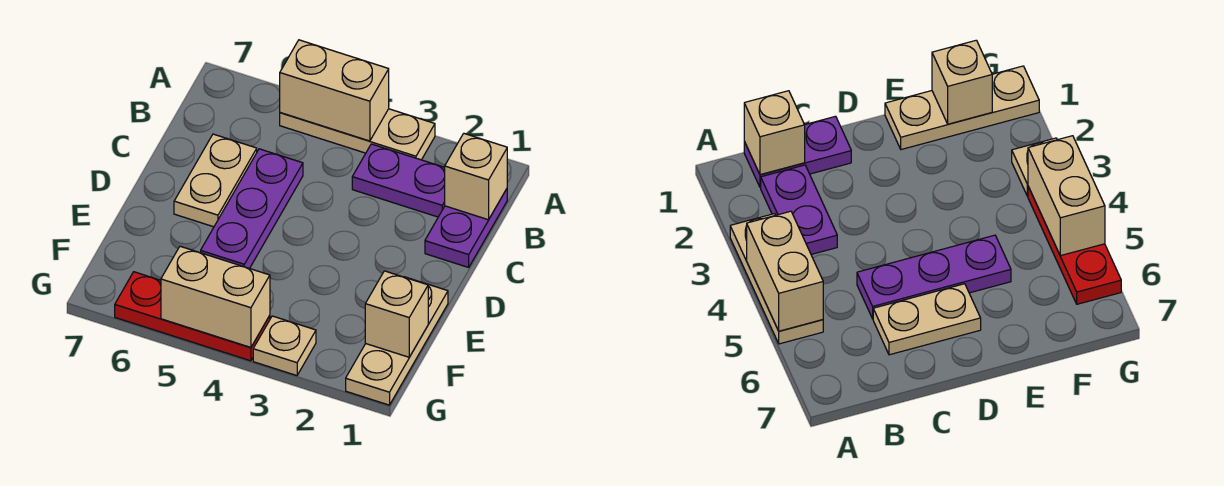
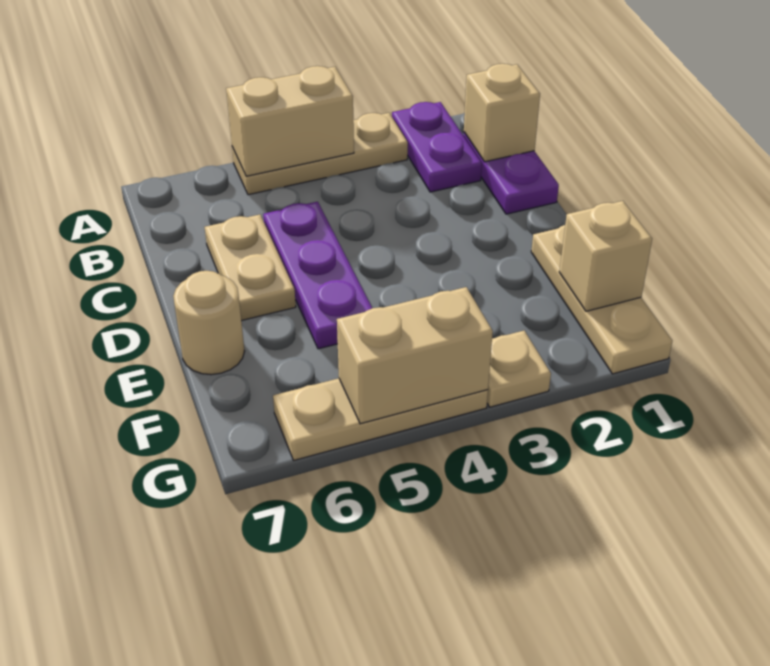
purple 1x2 plate [352,144,445,217] -> purple 1x2 plate turned to [392,102,482,192]
none -> tan 1x1 round brick [173,271,245,375]
red 1x3 plate [115,272,270,361] -> tan 1x3 plate [273,378,488,460]

